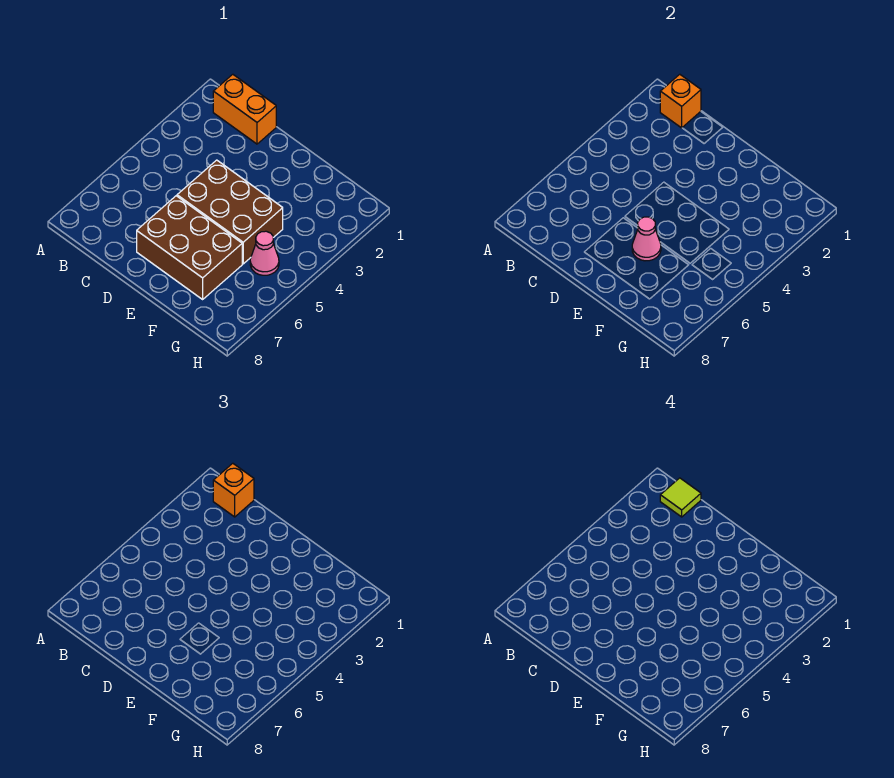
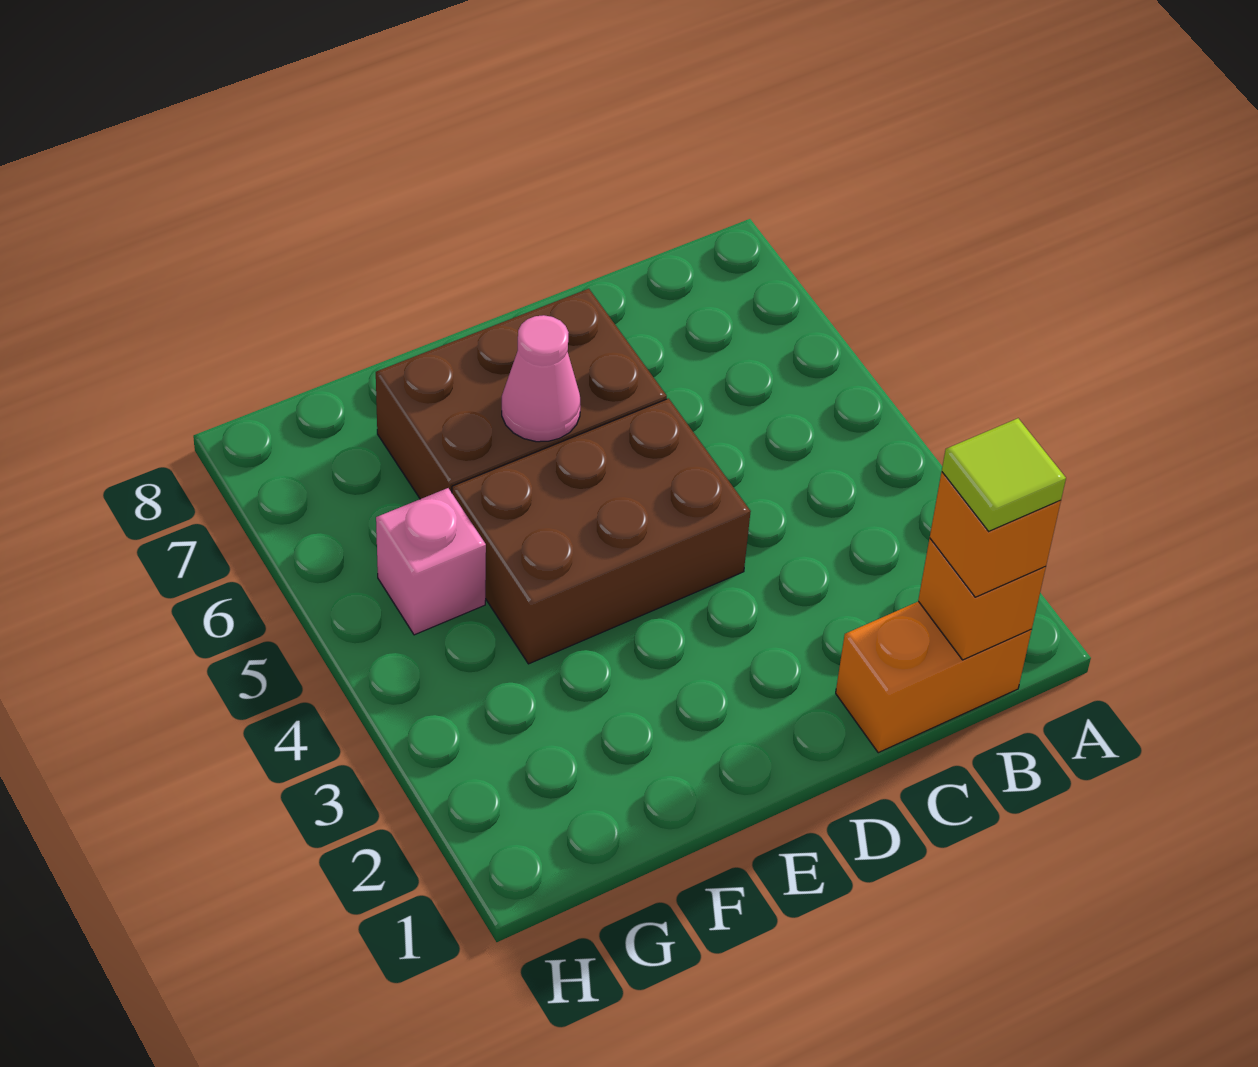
pink 1x1 cone [250,231,279,275] -> pink 1x1 brick [376,488,486,635]

